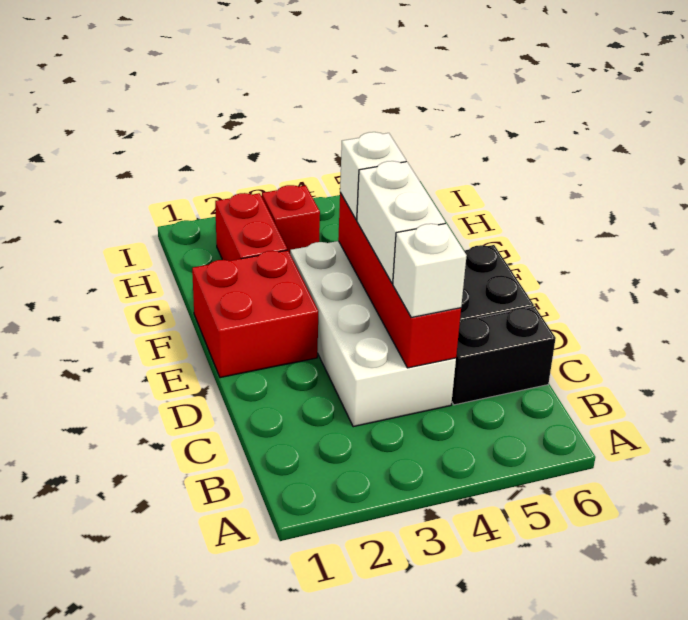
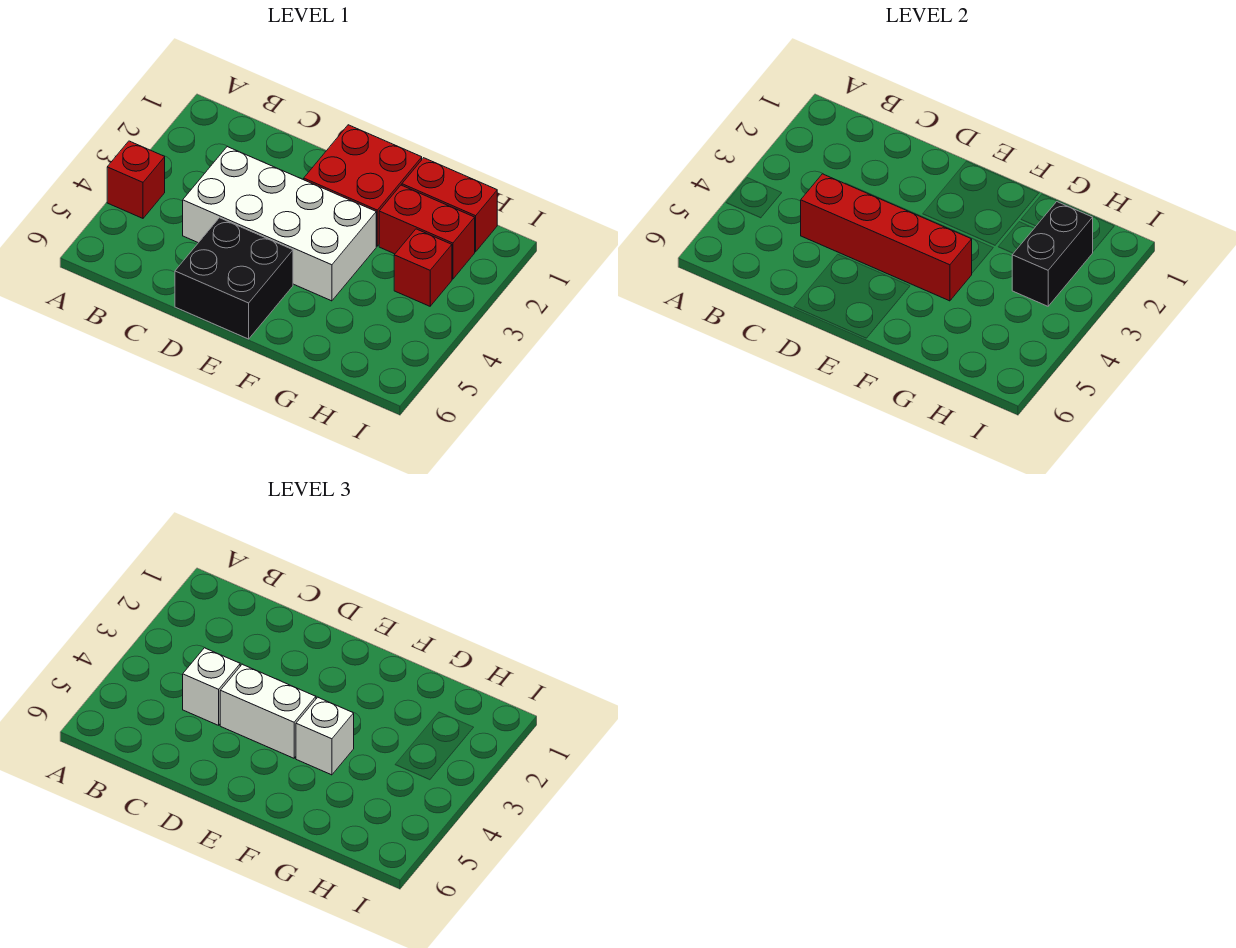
none -> red 1x1 brick [107,141,165,218]
black 1x2 brick [452,306,556,405] -> black 1x2 brick moved to [1012,202,1093,306]
none -> red 1x2 brick [402,158,497,252]

